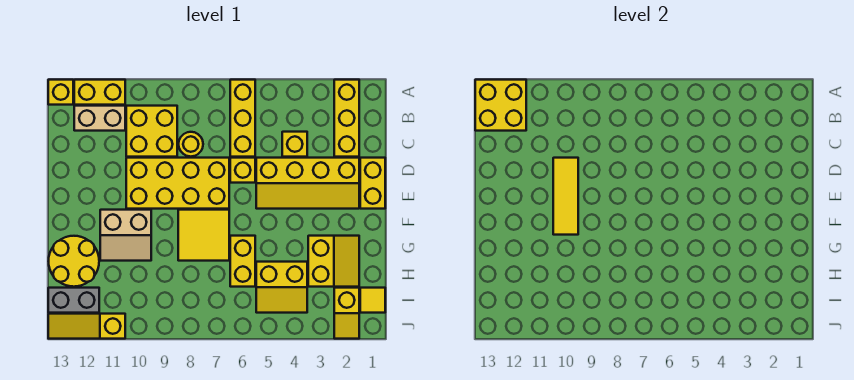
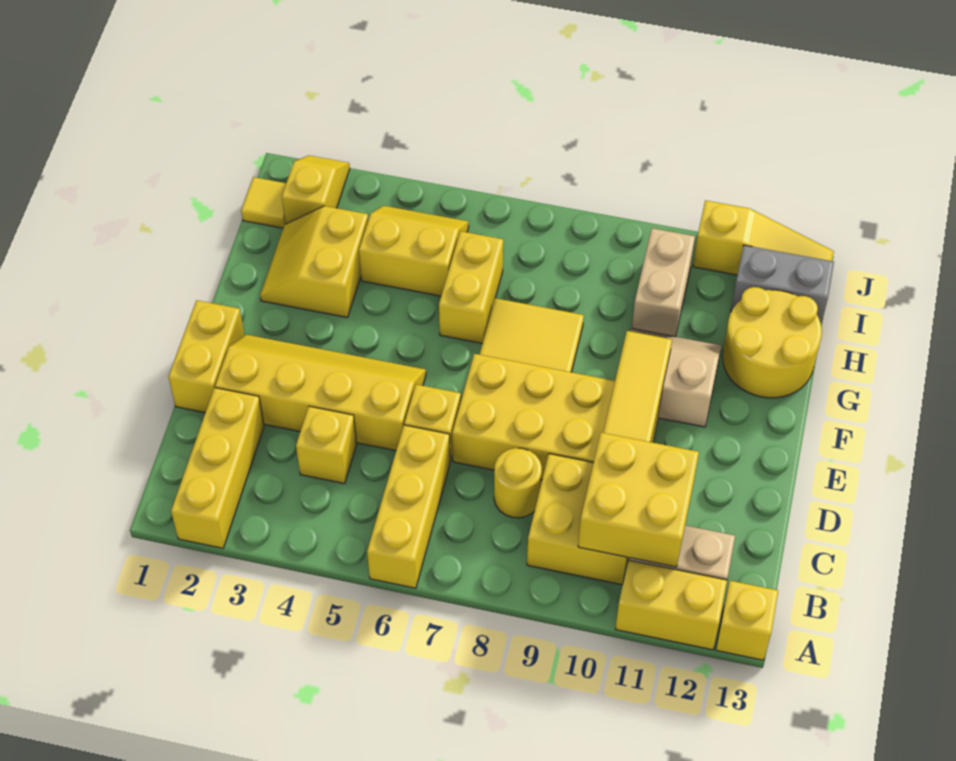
yellow 2x2 brick [475,80,526,131] -> yellow 2x2 brick moved to [578,433,699,567]
none -> tan 1x2 brick [632,228,695,337]

